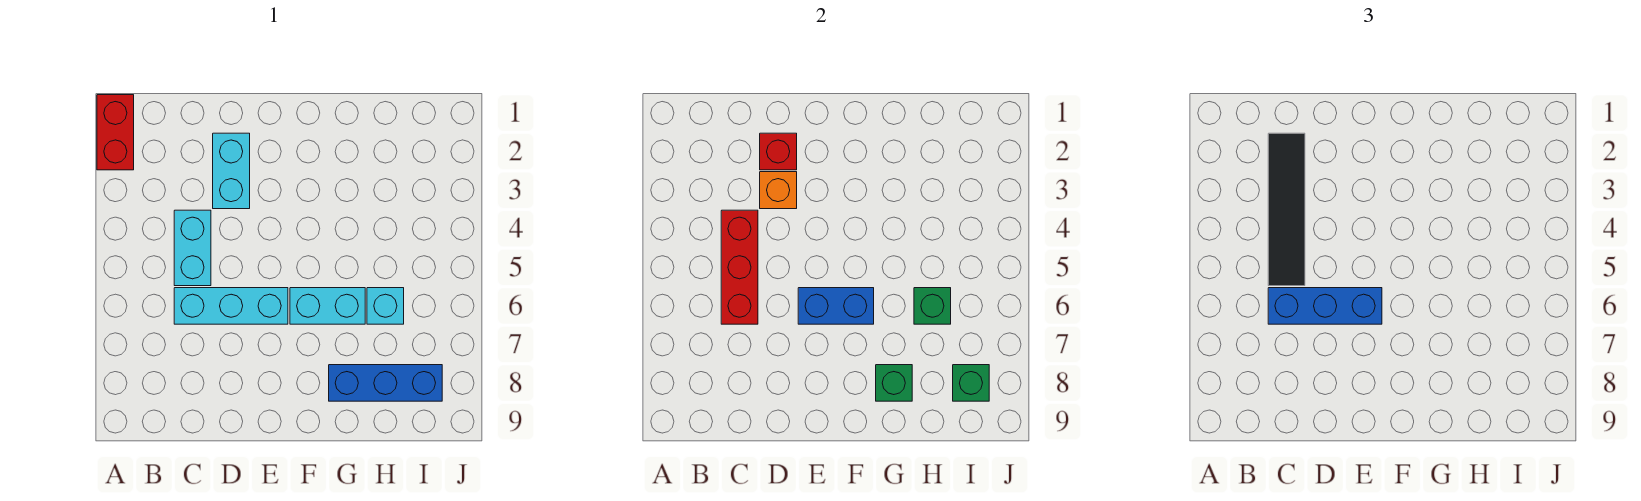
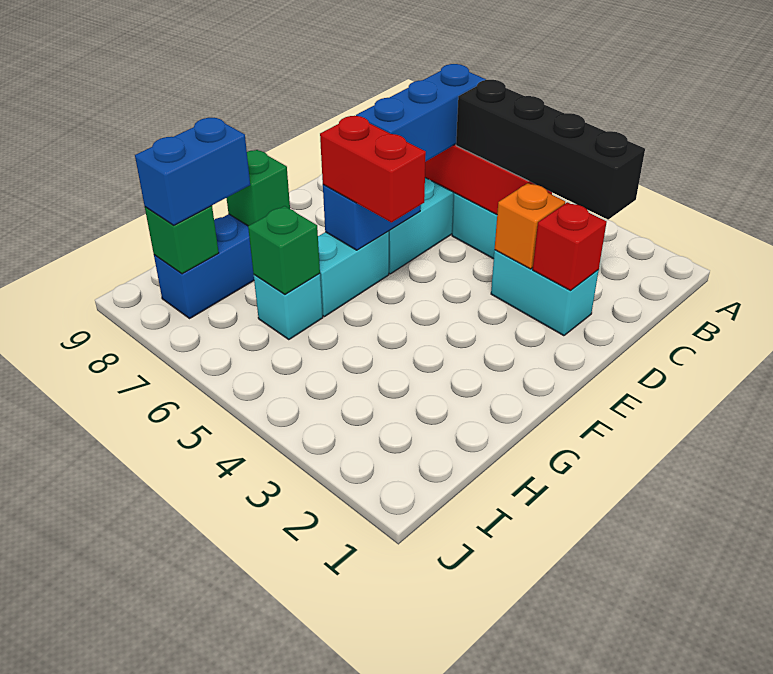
red 1x2 brick [97,95,134,170] -> red 1x2 brick moved to [320,116,426,222]
black 1x4 tile [1268,133,1305,286] -> black 1x4 brick [456,80,645,220]
none -> blue 1x2 brick [135,118,250,225]

